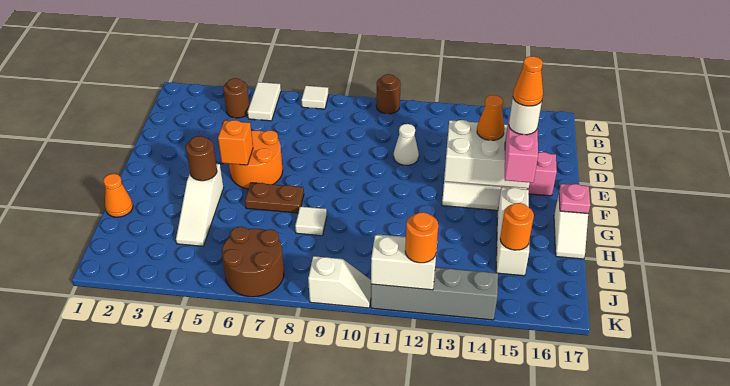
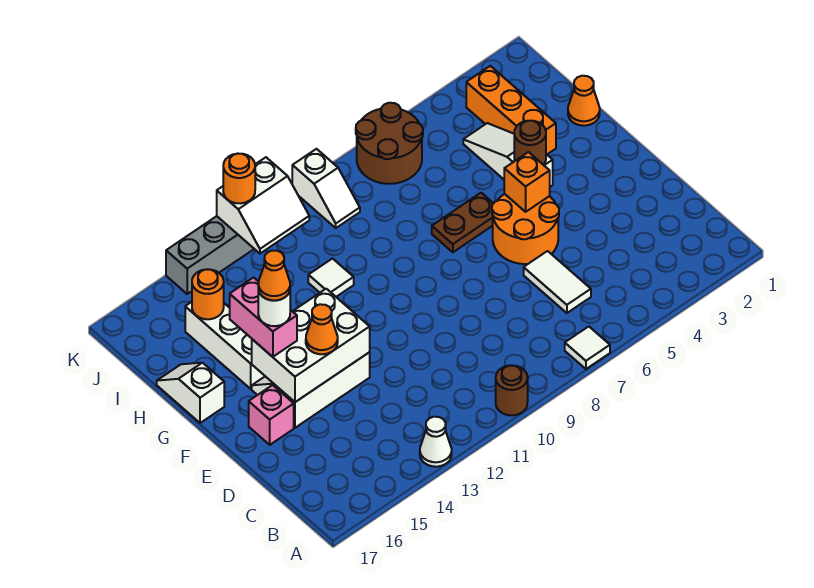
white 1x2 tile [248,82,281,121] -> white 1x2 tile moved to [524,251,591,313]
brown 1x1 round brick [223,78,250,118] -> none
white 1x1 cone [394,124,419,165] -> white 1x1 cone moved to [420,417,452,467]
pink 1x1 plate [559,184,590,213] -> none
none -> orange 1x3 brick [466,66,556,154]
white 1x1 tile [295,207,327,236] -> white 1x1 tile moved to [308,259,354,297]
white 1x2 slope [308,256,371,308] -> white 1x2 slope turned to [292,149,360,228]

